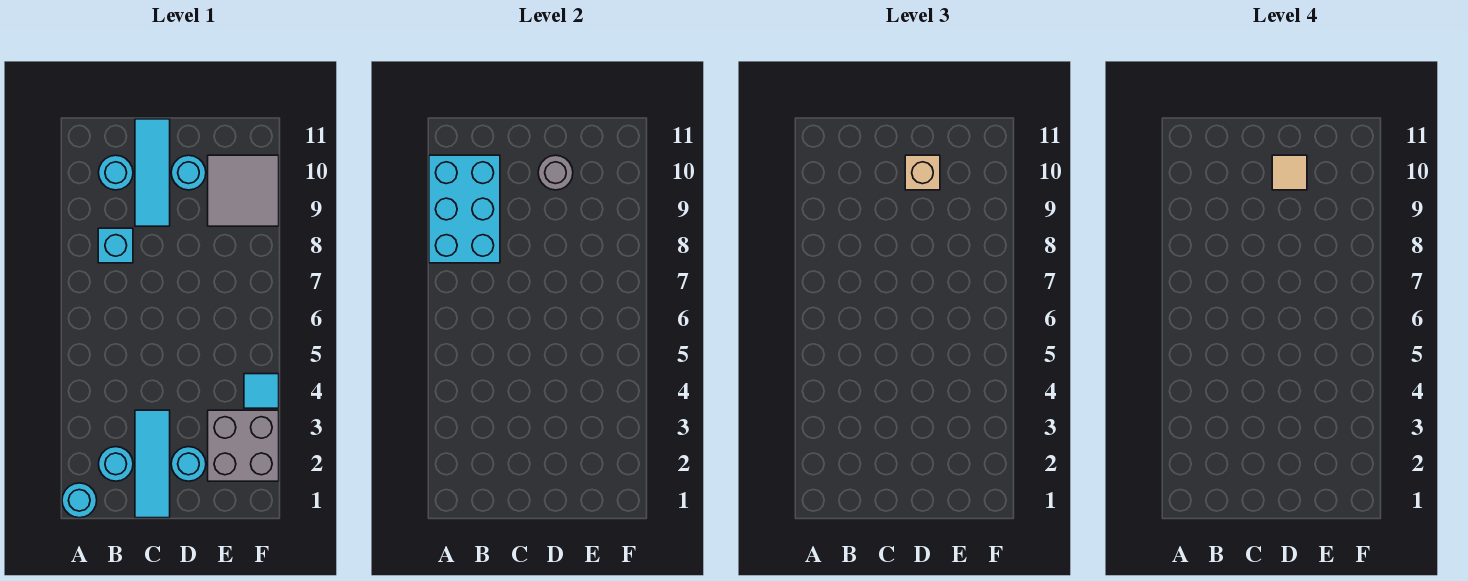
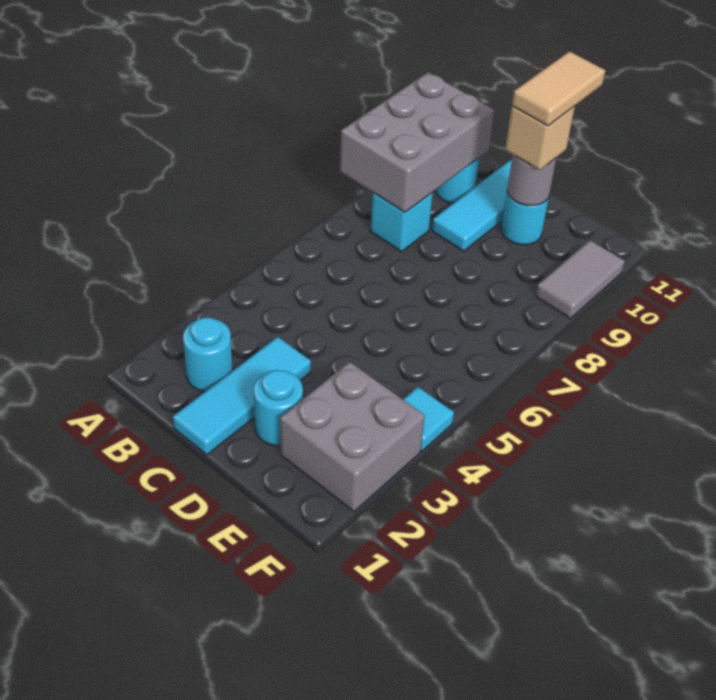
cyan 1x1 round brick [62,483,97,518] -> none
cyan 2x3 brick [429,155,500,263] -> grey 2x3 brick [340,72,494,212]
tan 1x1 tile [1272,155,1307,190] -> tan 1x2 tile [512,51,605,126]
grey 2x2 tile [208,155,279,226] -> grey 1x2 tile [536,240,625,318]

